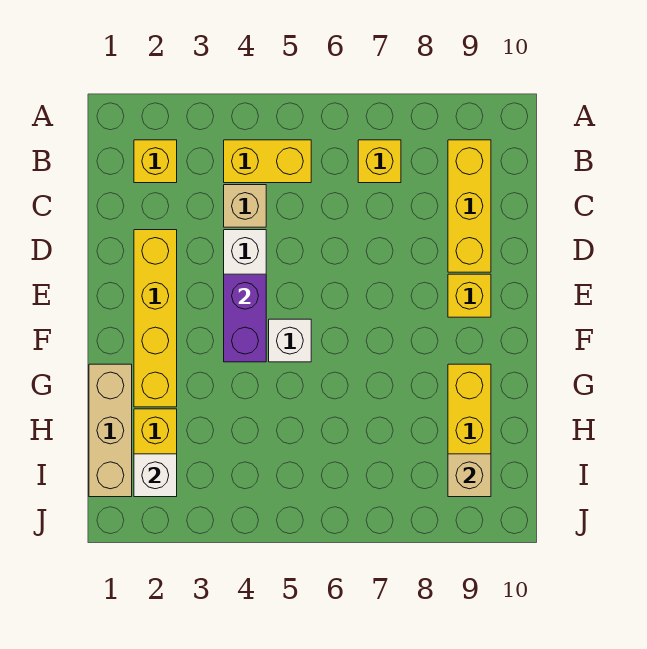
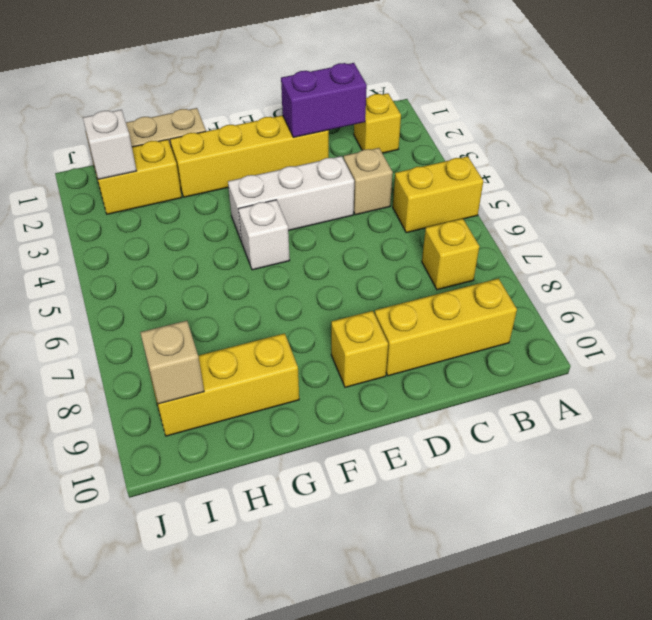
yellow 1x2 brick [224,140,311,183] -> yellow 1x2 brick turned to [393,156,483,233]
purple 1x2 brick [224,274,266,362] -> purple 1x2 brick moved to [281,63,367,137]

